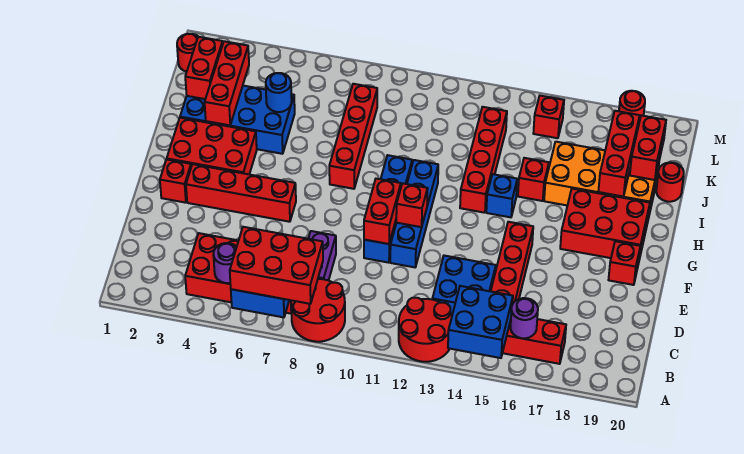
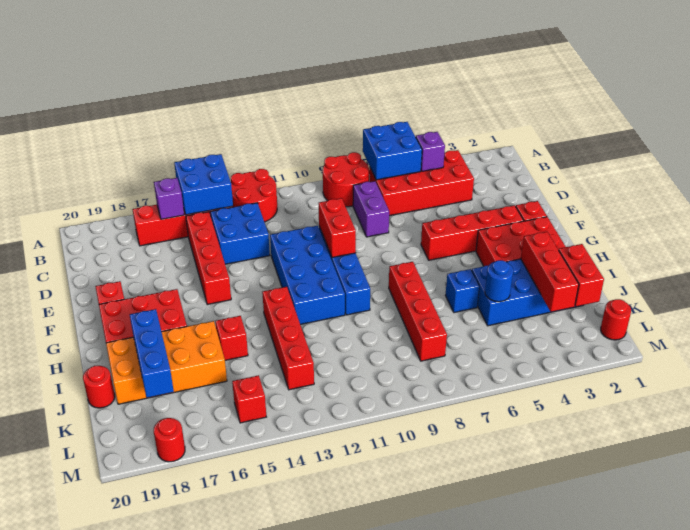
red 2x3 brick [230,227,323,304] -> none
purple 1x1 round brick [213,243,237,283] -> purple 1x1 brick [416,132,445,171]
purple 1x1 round brick [510,298,538,338] -> purple 1x1 brick [154,178,184,219]
blue 1x4 brick [390,160,438,267] -> blue 2x4 brick [270,226,345,325]
red 1x1 brick [396,183,428,227] -> none
blue 1x1 brick [486,174,517,217] -> blue 1x1 brick moved to [445,269,479,313]
red 1x3 brick [598,111,640,197] -> blue 1x3 brick [130,309,174,398]
red 1x2 brick [630,115,666,180] -> none

